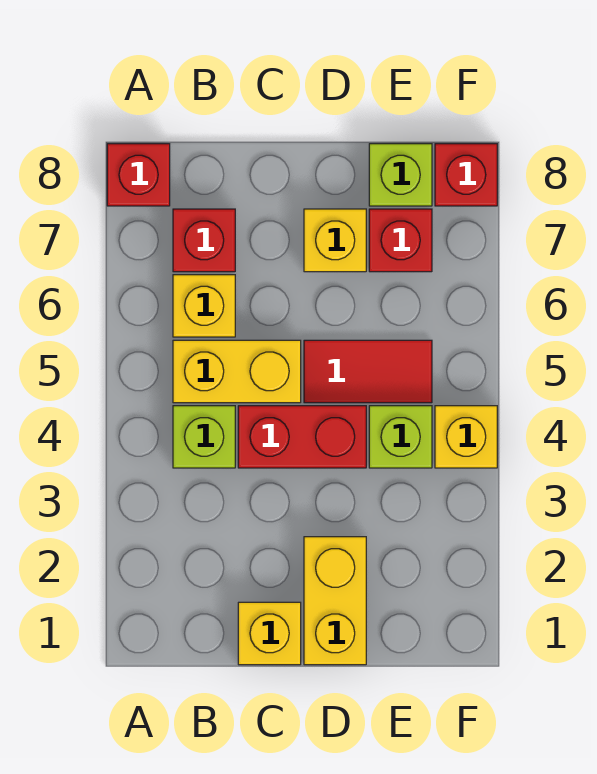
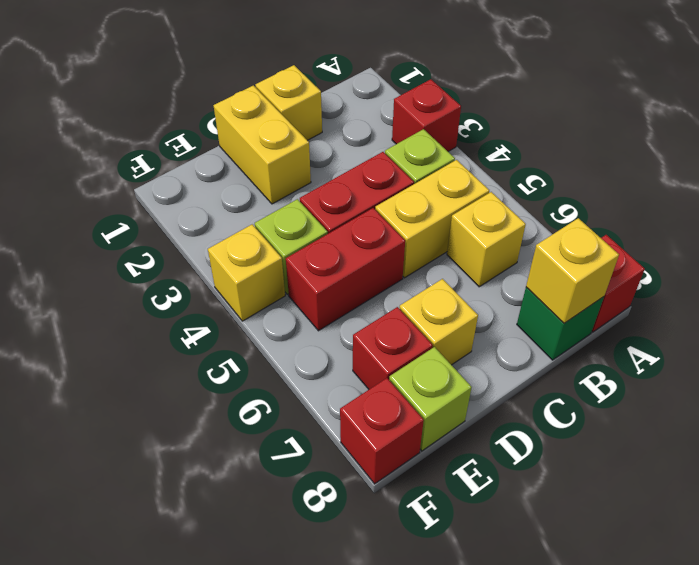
red 1x1 brick [173,209,235,272] -> red 1x1 brick moved to [392,79,461,151]
none -> green 1x1 brick [517,287,604,360]
none -> yellow 1x1 brick [526,218,619,323]
red 1x2 tile [304,340,432,403] -> red 1x2 brick [286,208,405,331]

